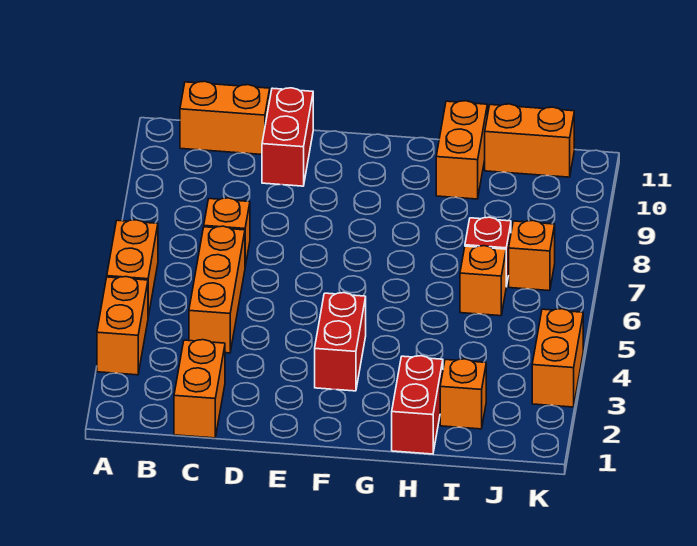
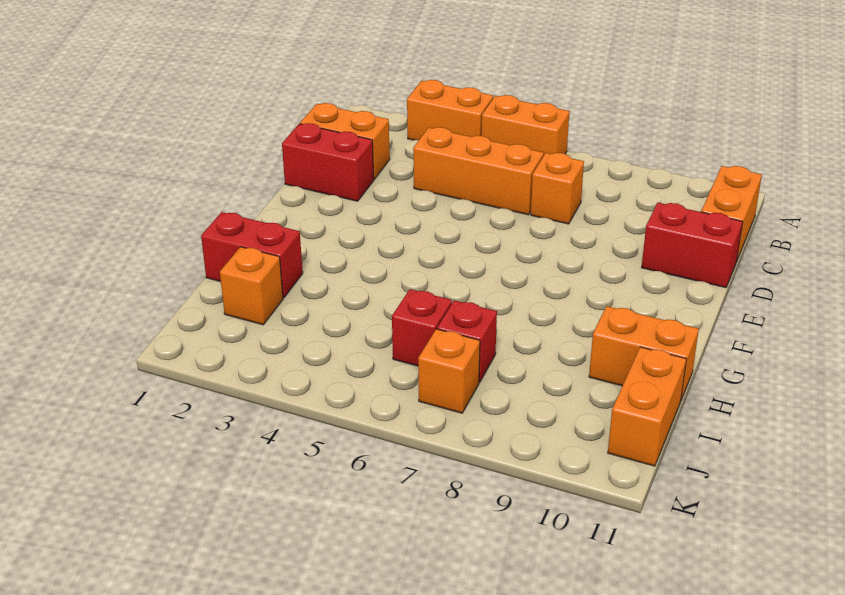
red 1x2 brick [315,293,366,391] -> red 1x2 brick moved to [282,123,374,201]
orange 1x1 brick [460,246,506,316] -> red 1x1 brick [392,289,452,366]
orange 1x2 brick [532,309,583,407] -> none

